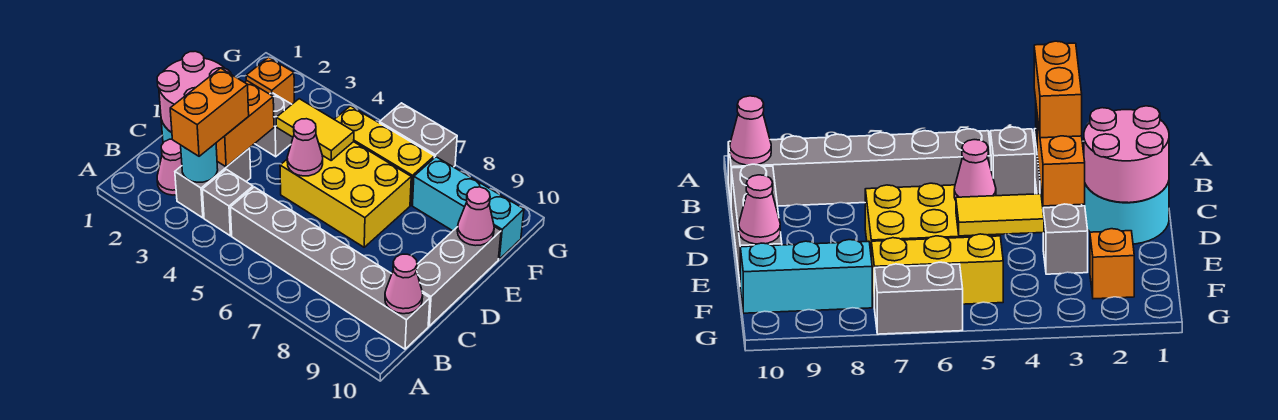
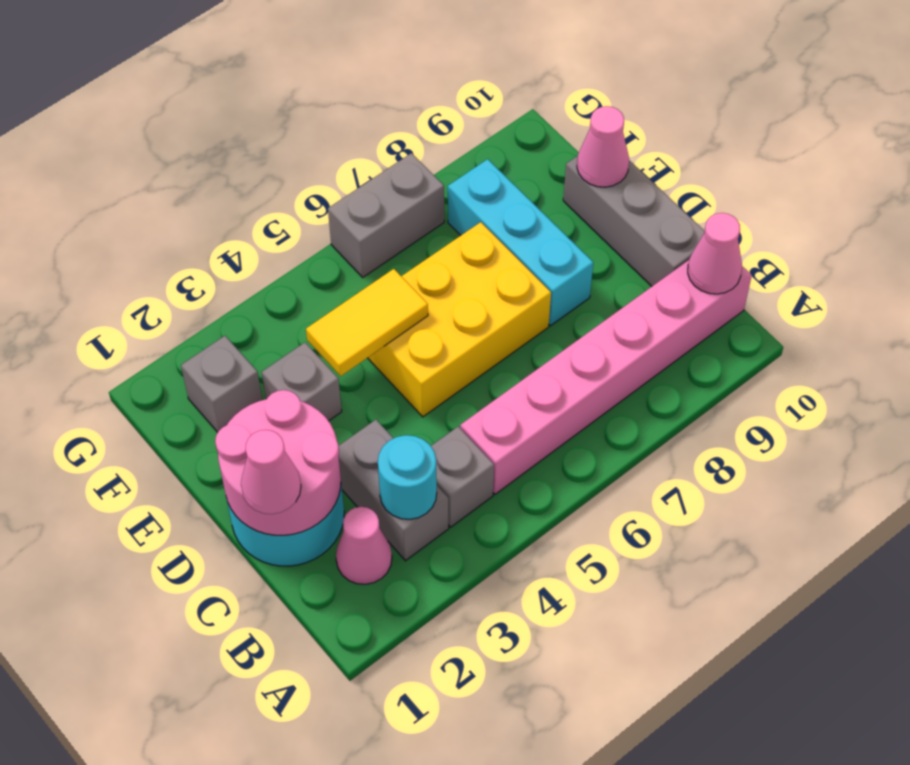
orange 1x2 brick [170,68,249,156] -> none
grey 1x6 brick [230,187,430,349] -> pink 1x6 brick [460,260,752,494]
orange 1x2 brick [216,81,274,167] -> none
pink 1x1 cone [287,119,323,176] -> pink 1x1 cone moved to [241,430,301,514]
orange 1x1 brick [246,57,294,104] -> grey 1x1 brick [181,336,262,432]
yellow 1x3 brick [334,106,434,205] -> none
cyan 1x3 brick [413,157,524,259] -> cyan 1x3 brick turned to [448,159,593,326]

